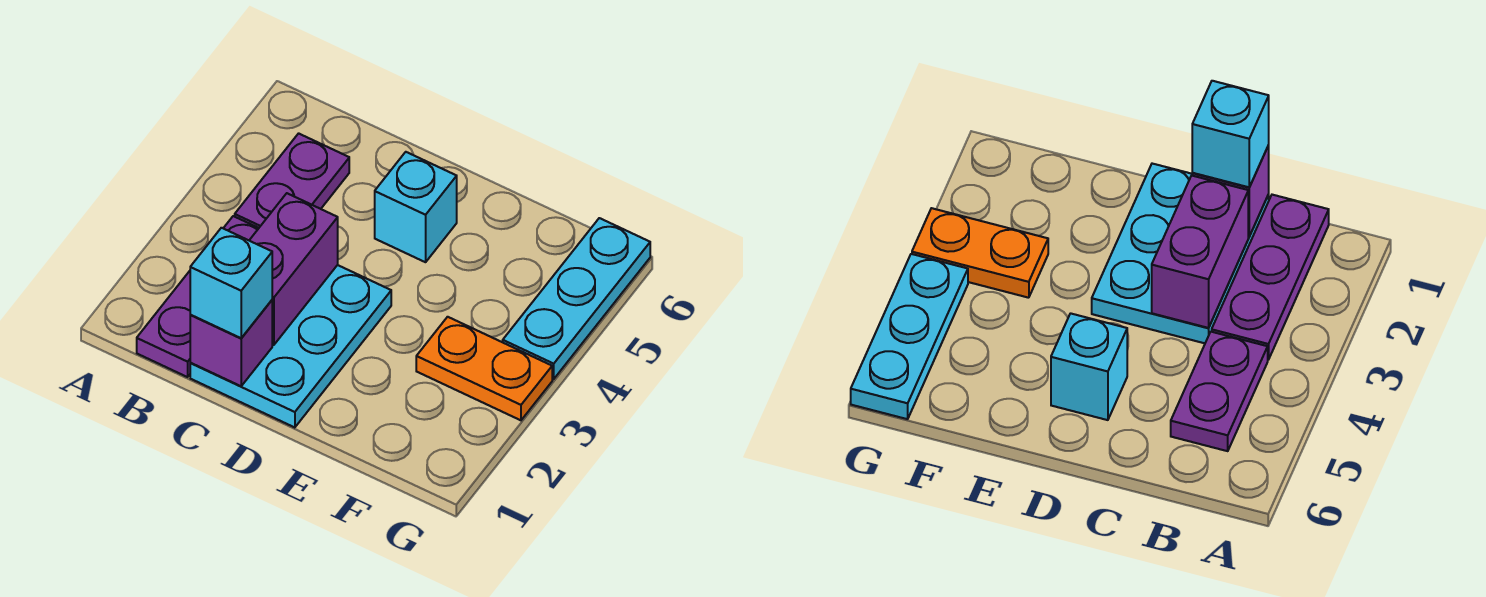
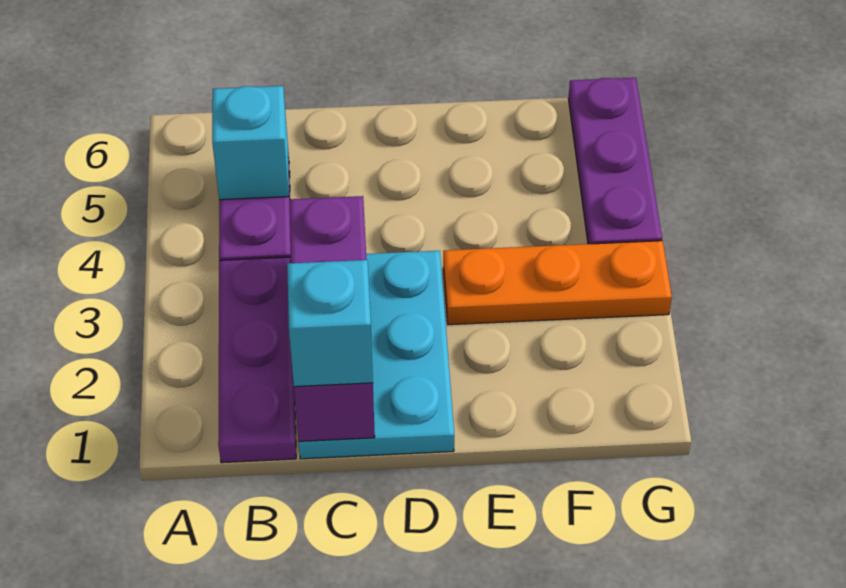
cyan 1x1 brick [375,152,457,262] -> cyan 1x1 brick moved to [212,86,289,200]
orange 1x2 plate [416,317,552,420] -> orange 1x3 plate [443,241,672,325]
cyan 1x3 plate [503,218,650,379] -> purple 1x3 plate [568,78,662,244]

